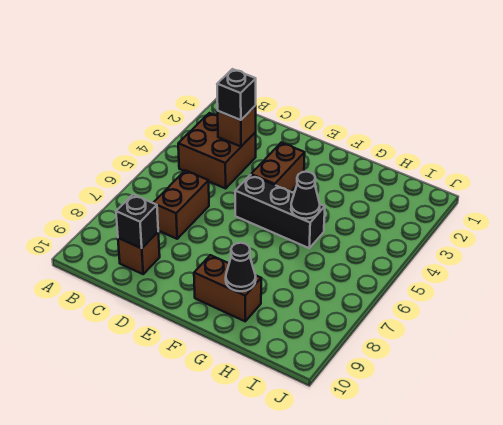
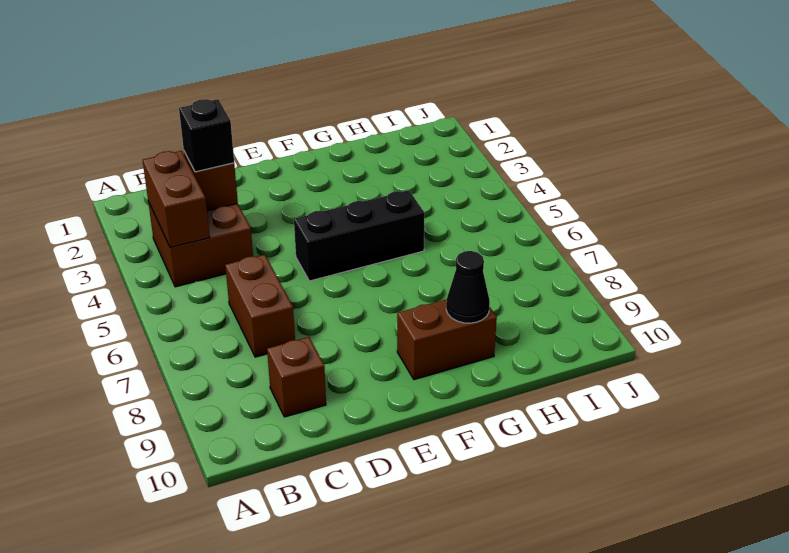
black 1x1 brick [116,195,158,248] -> none
brown 1x2 brick [251,143,305,192] -> brown 1x2 brick moved to [143,151,210,248]
black 1x1 cone [291,172,320,219] -> none

